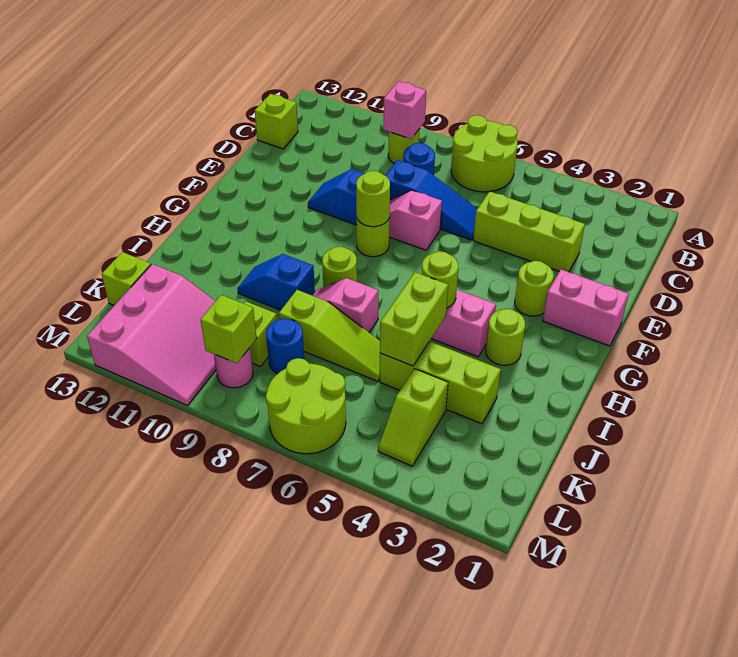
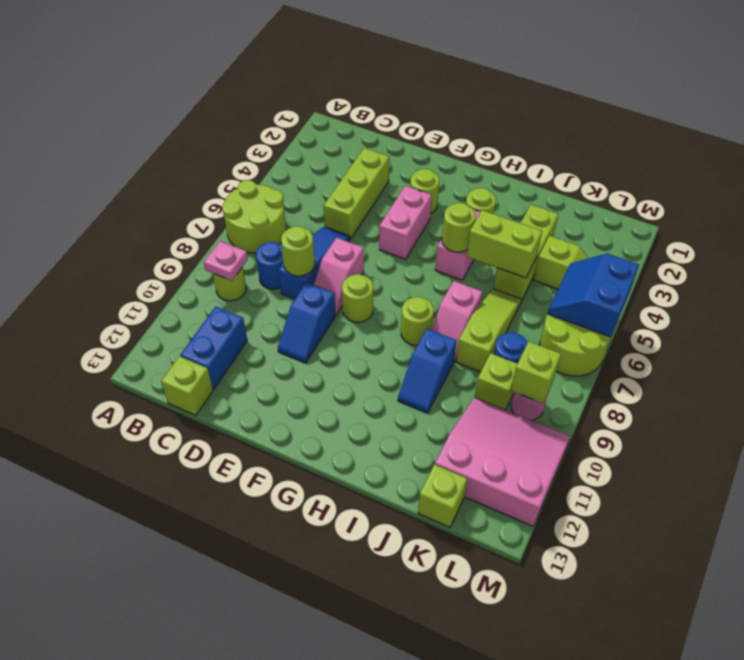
pink 1x1 brick [383,81,426,139] -> pink 1x1 plate [204,241,248,281]
none -> blue 1x2 brick [180,307,247,389]
pink 1x2 brick [543,270,629,346] -> pink 1x2 brick moved to [379,186,432,259]
lime 1x1 round brick [356,171,390,227] -> lime 1x1 round brick moved to [281,226,315,276]
none -> blue 2x2 slope [548,253,639,337]

